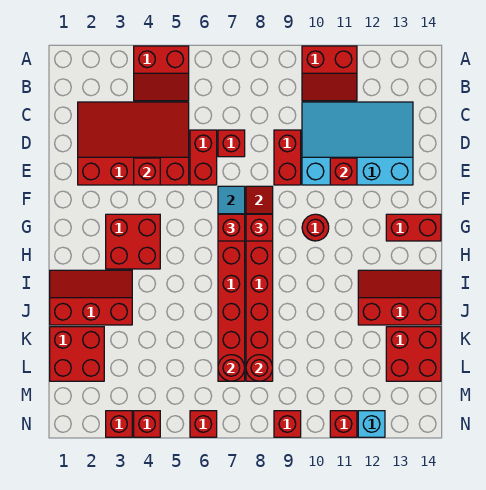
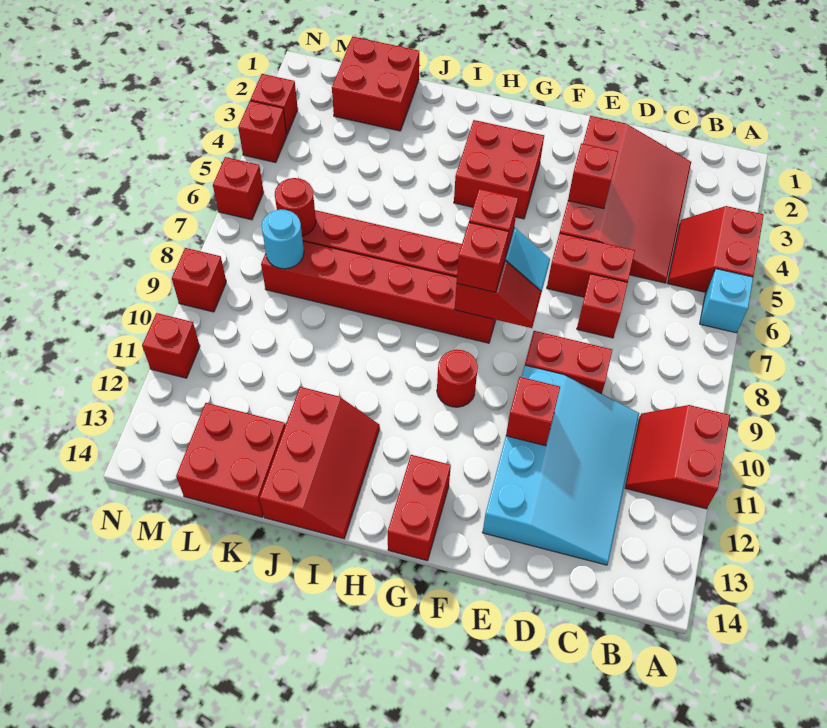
red 2x3 slope [50,270,132,325] -> none
red 1x1 round brick [246,355,273,381] -> cyan 1x1 round brick [261,209,304,269]
cyan 1x1 brick [358,411,385,437] -> cyan 1x1 brick moved to [700,269,753,333]

